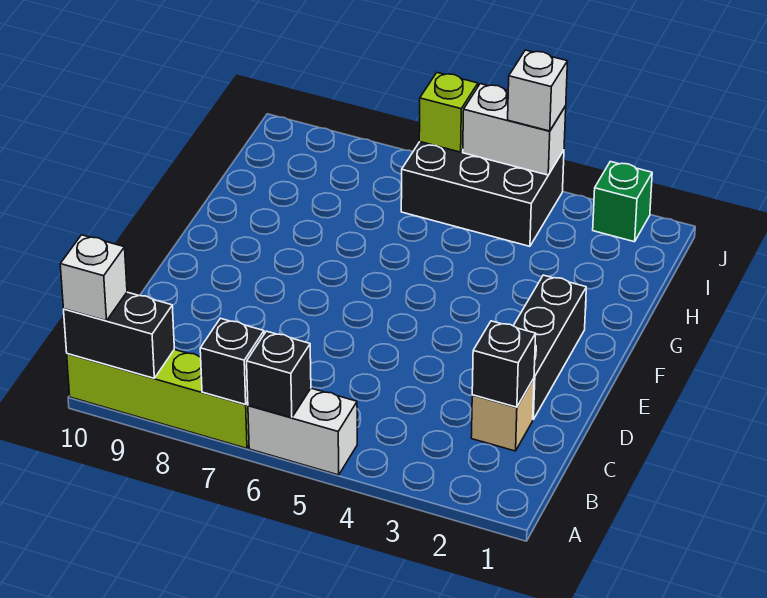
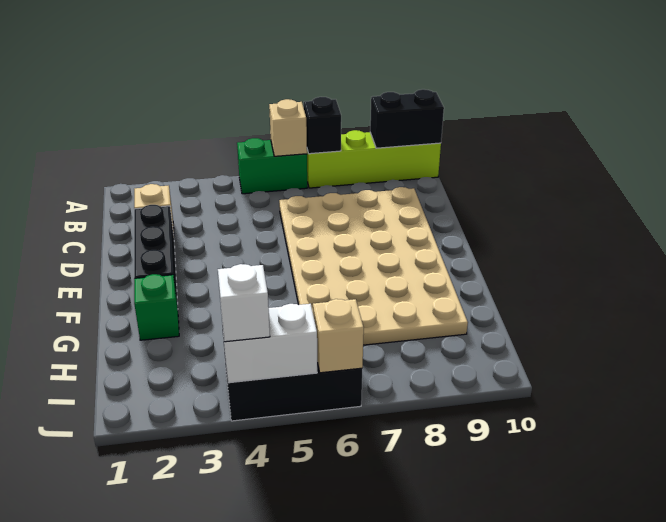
white 1x2 brick [248,388,357,475] -> green 1x2 brick [237,138,307,194]
black 1x1 brick [247,331,311,418] -> tan 1x1 brick [269,99,307,156]
white 1x1 brick [60,235,127,321] -> none
black 1x1 brick [472,321,536,407] -> none
none -> tan 4x6 plate [279,187,468,345]
green 1x1 brick [593,162,652,242] -> green 1x1 brick moved to [134,274,179,340]
lime 1x1 brick [419,73,478,152] -> tan 1x1 brick [313,299,364,373]

